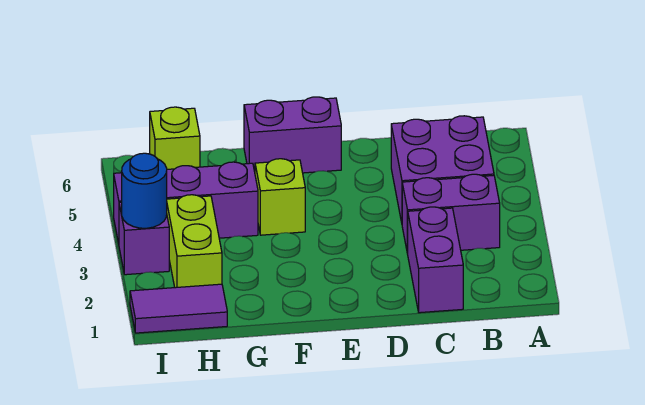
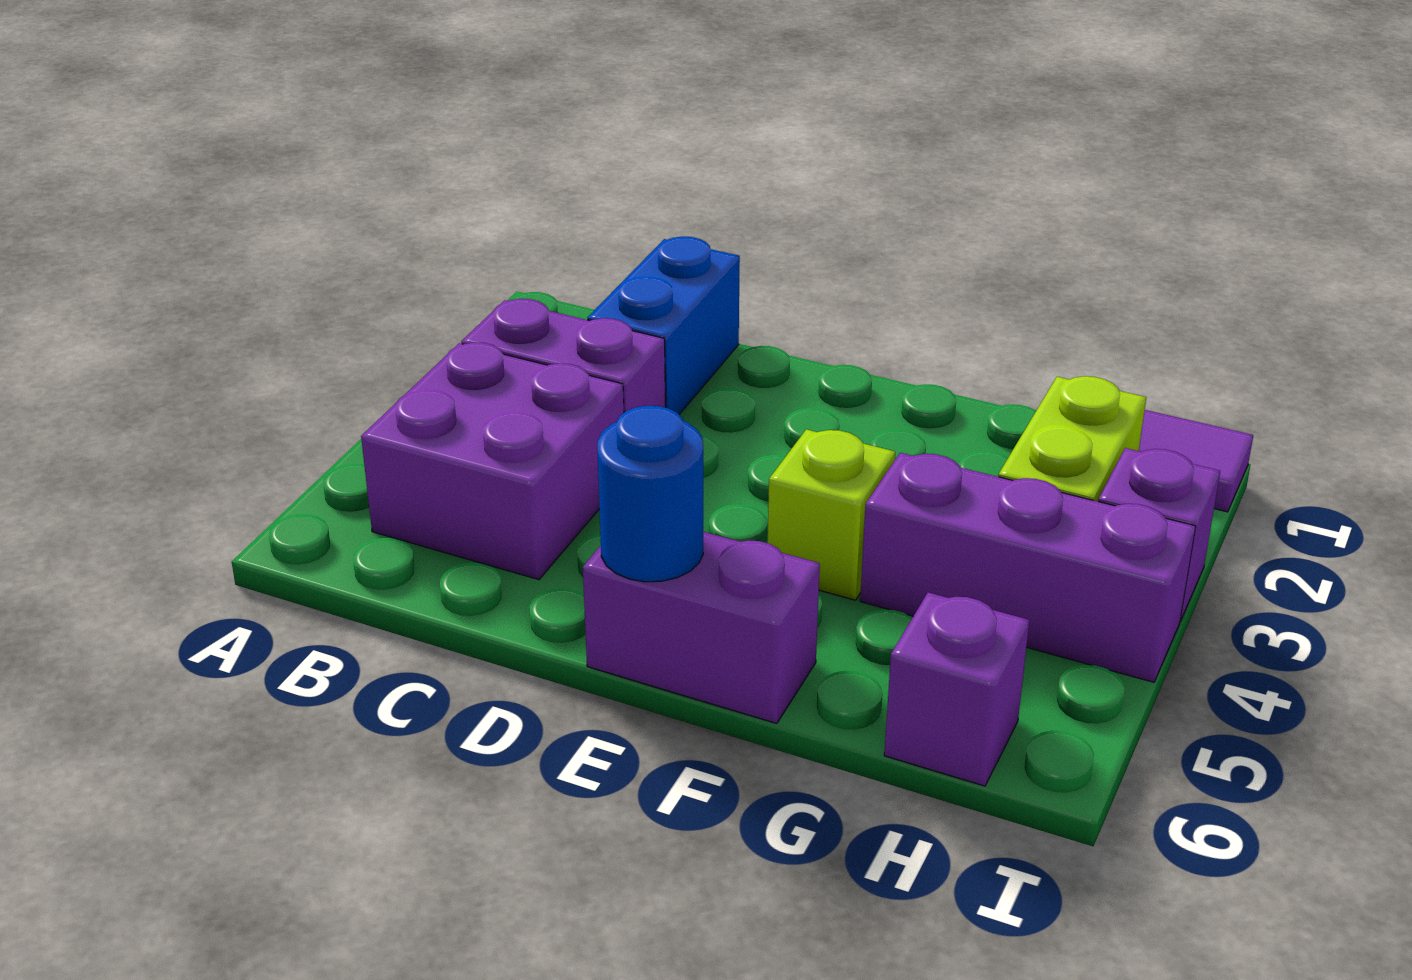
purple 1x2 brick [408,207,463,313] -> blue 1x2 brick [587,237,740,414]
lime 1x1 brick [150,107,200,169] -> purple 1x1 brick [884,593,1029,786]
blue 1x1 round brick [122,153,167,228] -> blue 1x1 round brick moved to [597,406,703,582]

